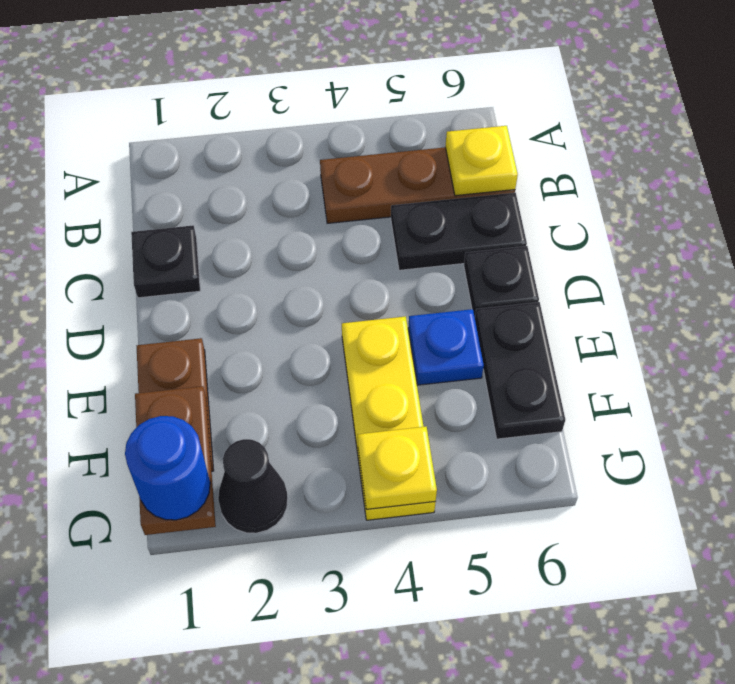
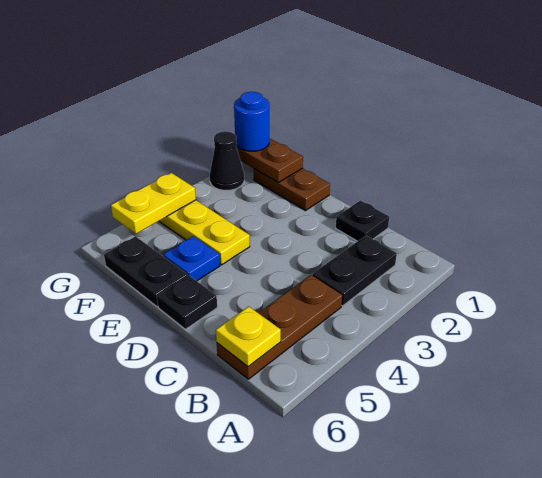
black 1x2 plate [391,193,527,270] -> black 1x2 plate moved to [312,235,397,306]
yellow 1x1 plate [358,427,437,509] -> yellow 1x2 plate [111,173,196,234]

